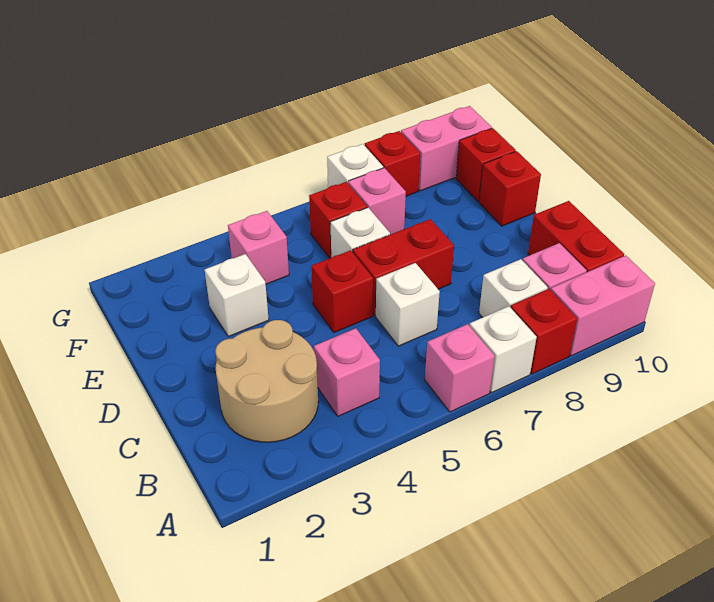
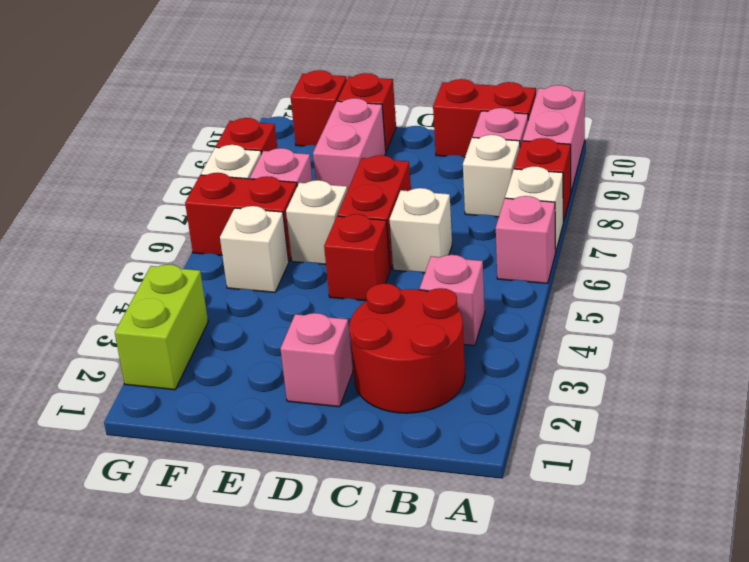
tan 2x2 round brick [215,320,318,442] -> red 2x2 round brick [349,283,465,413]
white 1x1 brick [205,254,269,337] -> white 1x1 brick moved to [220,206,289,292]
pink 1x1 brick [228,211,289,284] -> pink 1x1 brick moved to [280,313,353,407]
red 1x1 brick [309,182,367,258] -> red 1x2 brick [185,173,297,261]
none -> lime 1x2 brick [115,264,208,390]
pink 1x2 brick [401,106,492,191] -> pink 1x2 brick moved to [313,98,386,191]

